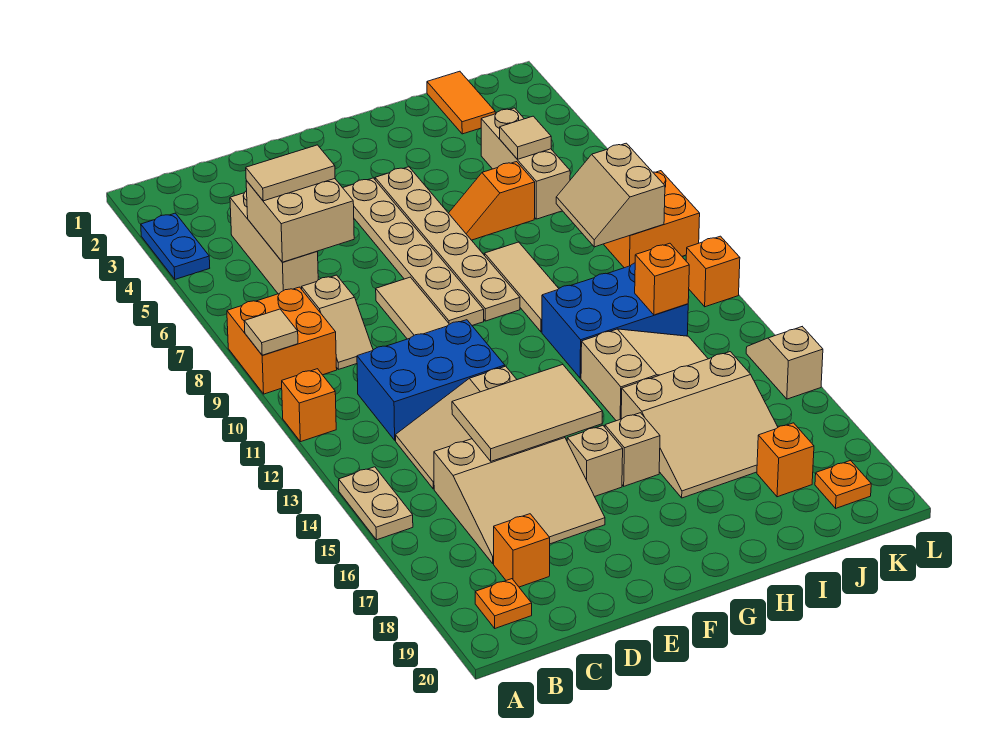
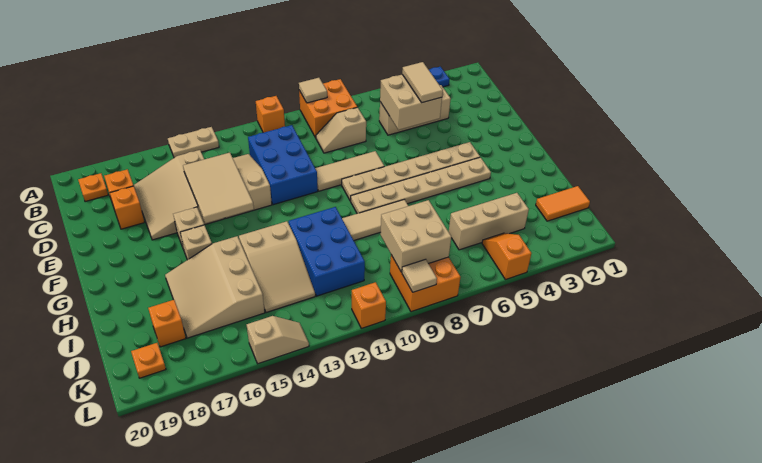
orange 1x2 slope [449,162,535,240] -> orange 1x2 slope moved to [482,233,531,280]
tan 1x1 tile [500,116,551,159] -> tan 1x1 tile moved to [402,259,437,292]
tan 2x2 slope [556,143,665,247] -> tan 2x2 brick [380,200,451,272]
orange 1x1 brick [635,243,689,315] -> orange 1x1 brick moved to [110,186,144,229]

